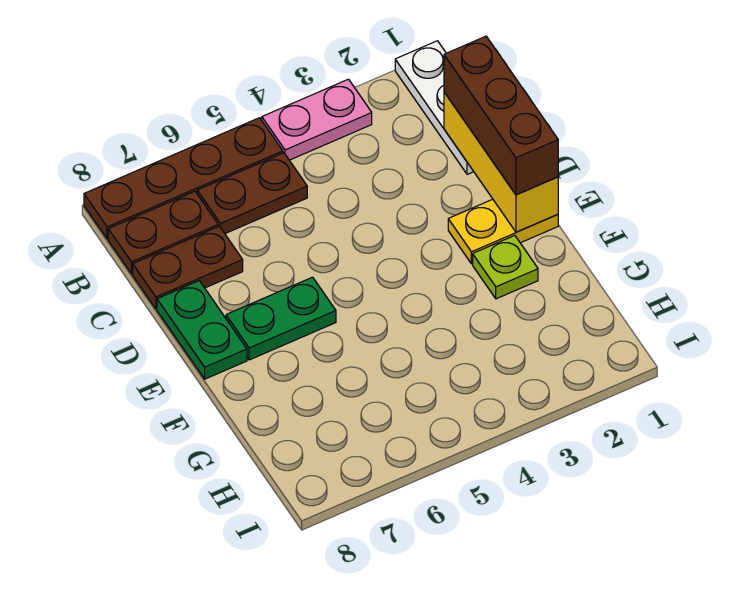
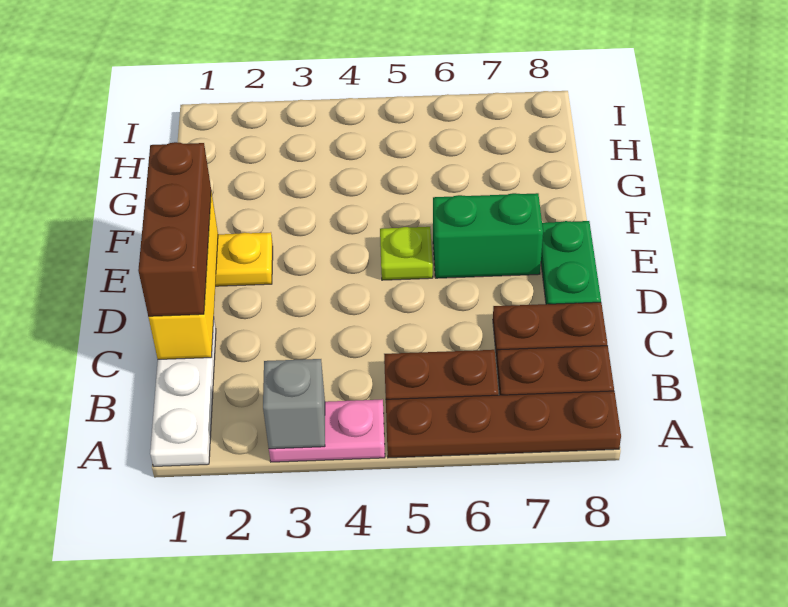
none -> grey 1x1 brick [263,359,325,449]
green 1x2 plate [226,277,336,360] -> green 1x2 brick [433,193,543,278]
lime 1x1 plate [473,235,538,299] -> lime 1x1 plate moved to [380,227,433,280]

